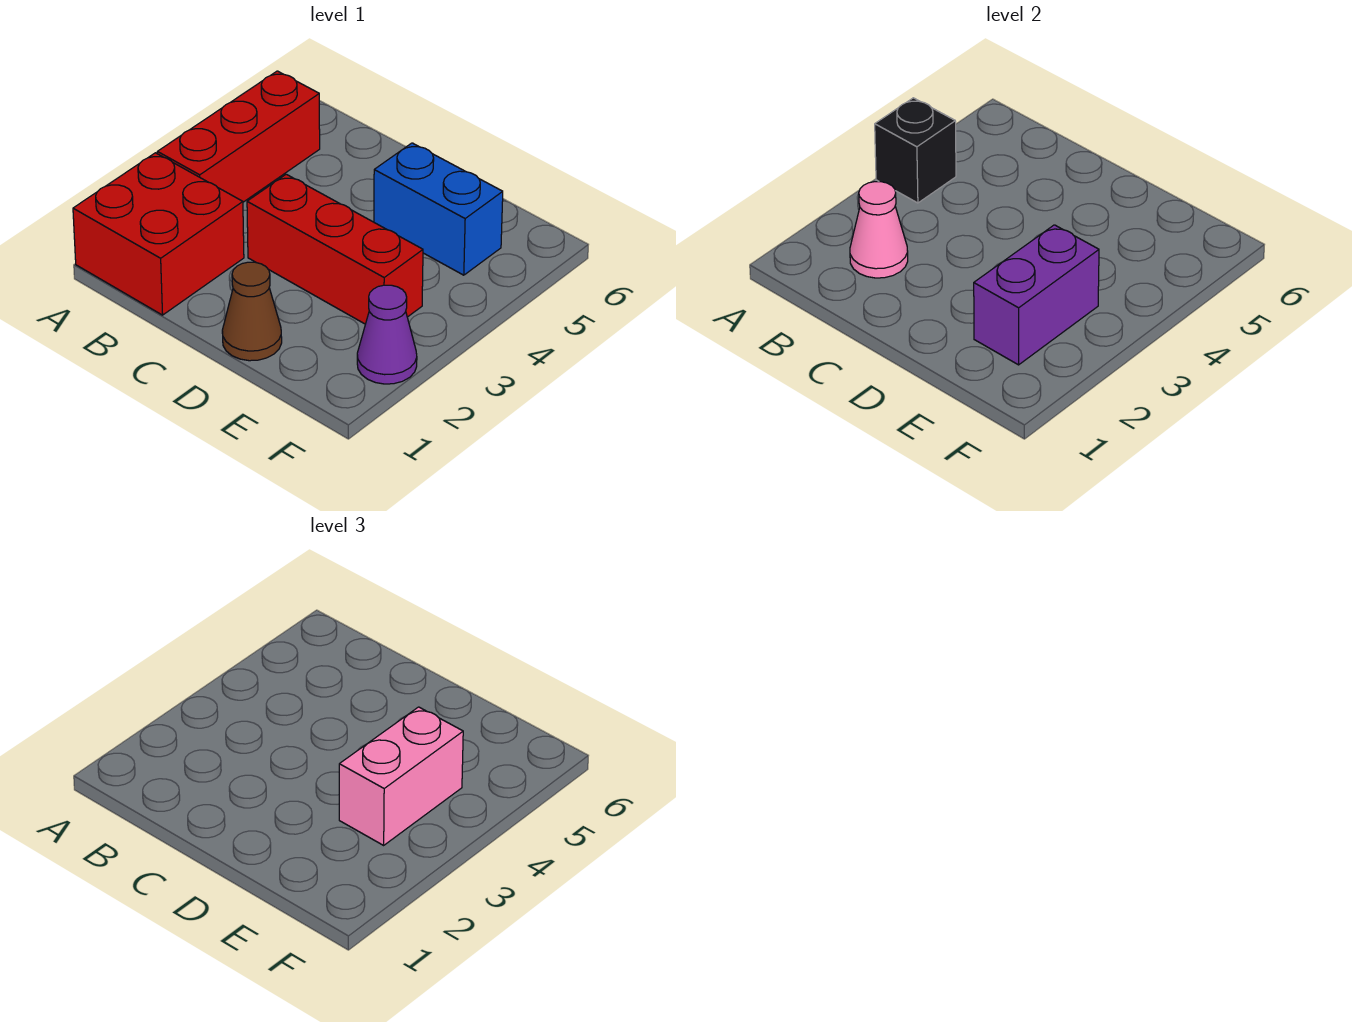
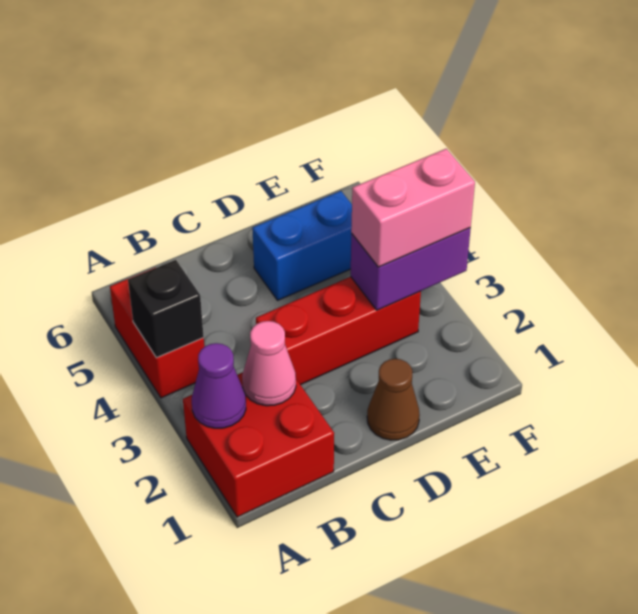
red 1x3 brick [157,71,320,202] -> red 1x2 brick [110,267,204,398]
purple 1x2 brick [974,225,1099,365] -> purple 1x2 brick turned to [351,228,471,310]
pink 1x2 brick [339,707,463,845] -> pink 1x2 brick turned to [351,149,475,267]
purple 1x1 cone [357,285,417,384] -> purple 1x1 cone moved to [192,343,246,428]

